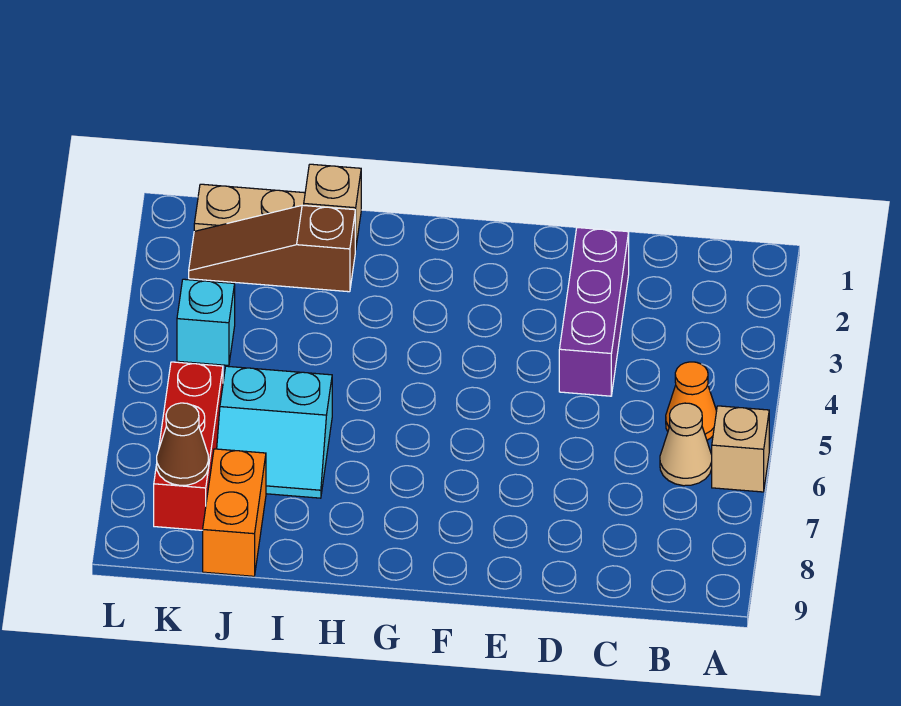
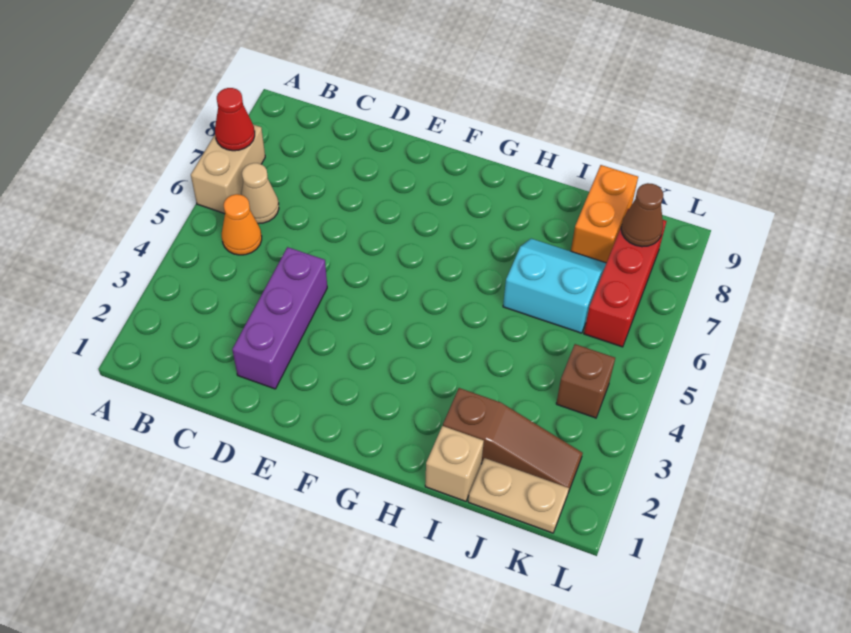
tan 1x1 brick [712,406,769,492] -> tan 1x2 brick [191,125,265,214]
none -> red 1x1 cone [215,88,255,151]
cyan 1x1 brick [177,279,235,365] -> brown 1x1 brick [556,344,615,418]

